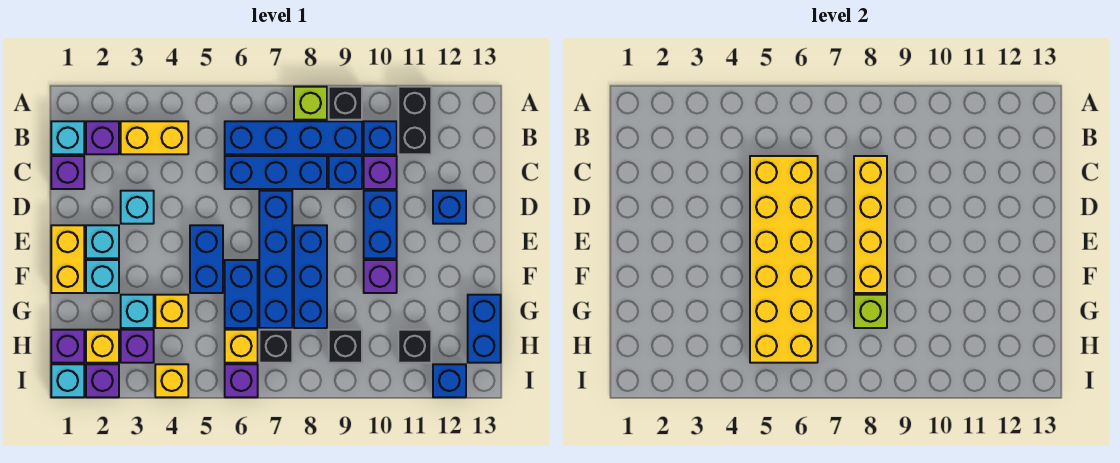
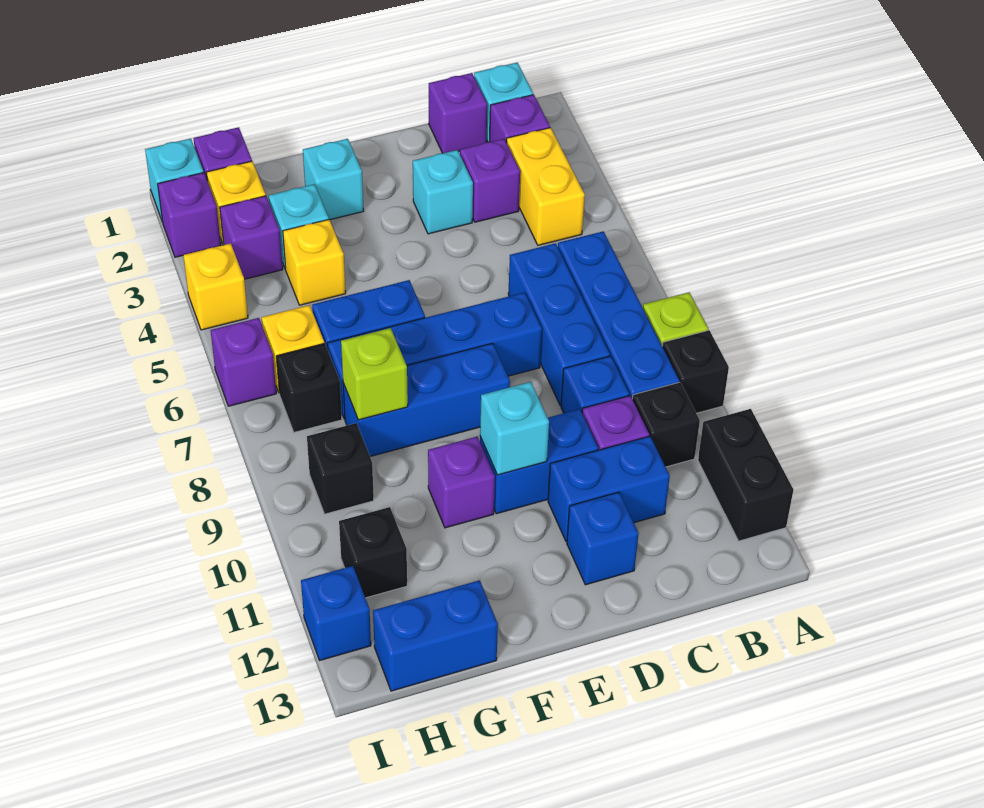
black 1x2 brick [398,87,431,154] -> black 1x2 brick turned to [698,409,793,541]
blue 1x1 brick [364,121,397,154] -> black 1x1 brick [632,382,700,467]
none -> purple 1x1 brick [460,139,520,222]
yellow 2x6 brick [750,156,818,363] -> none
yellow 1x4 brick [854,156,887,293] -> none
yellow 1x2 brick [51,225,84,293] -> none
cyan 1x1 brick [86,225,119,258] -> cyan 1x1 brick moved to [480,382,549,475]
blue 1x2 brick [190,225,223,293] -> blue 1x2 brick moved to [548,436,670,542]

